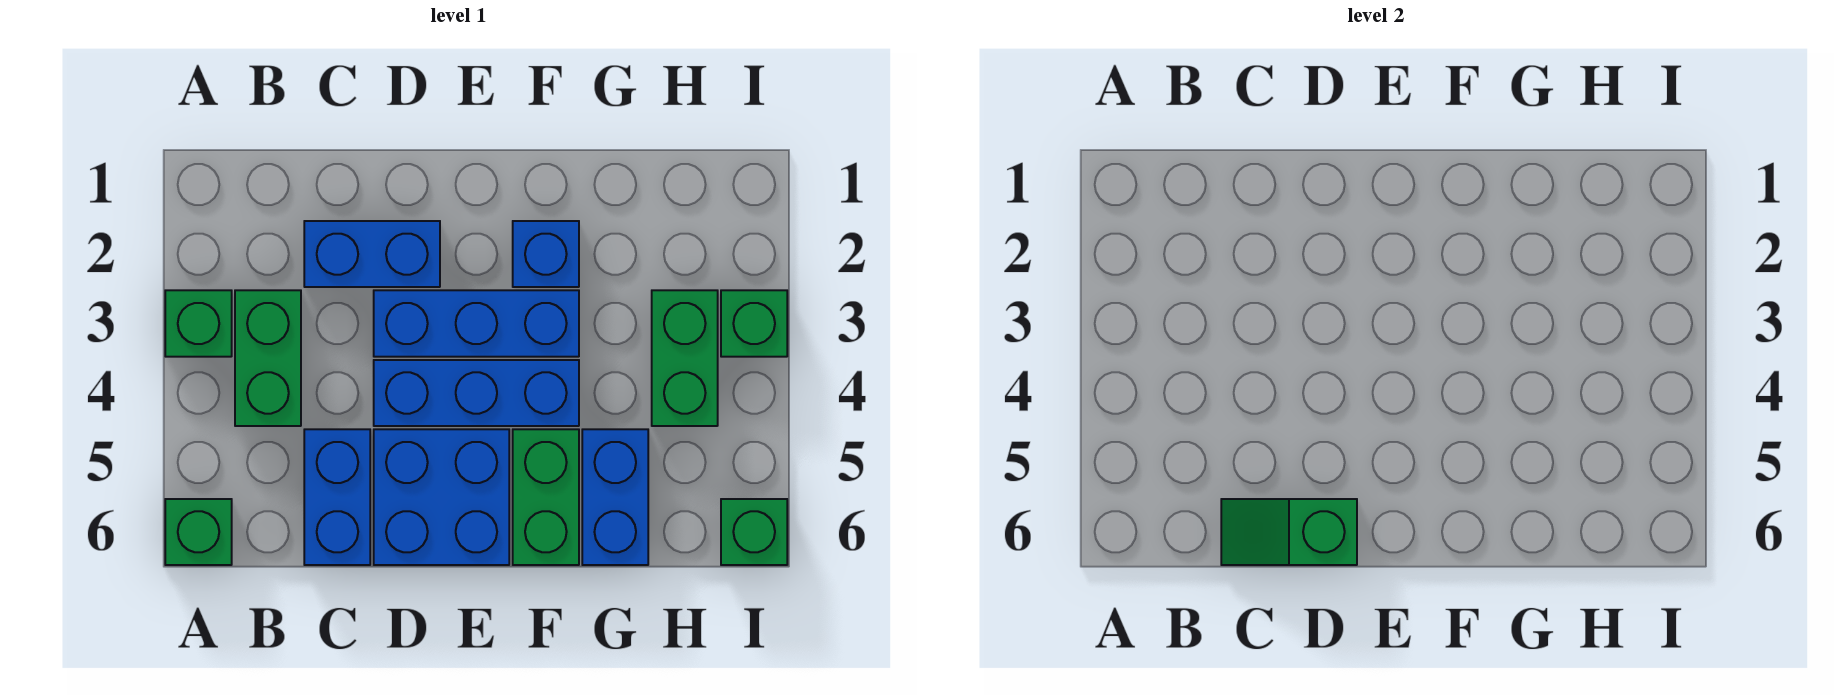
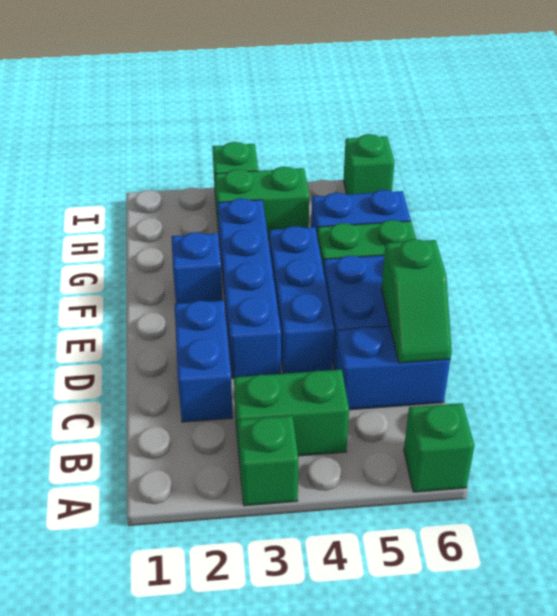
blue 1x3 brick [374,290,579,357] -> blue 1x4 brick [218,198,281,379]

